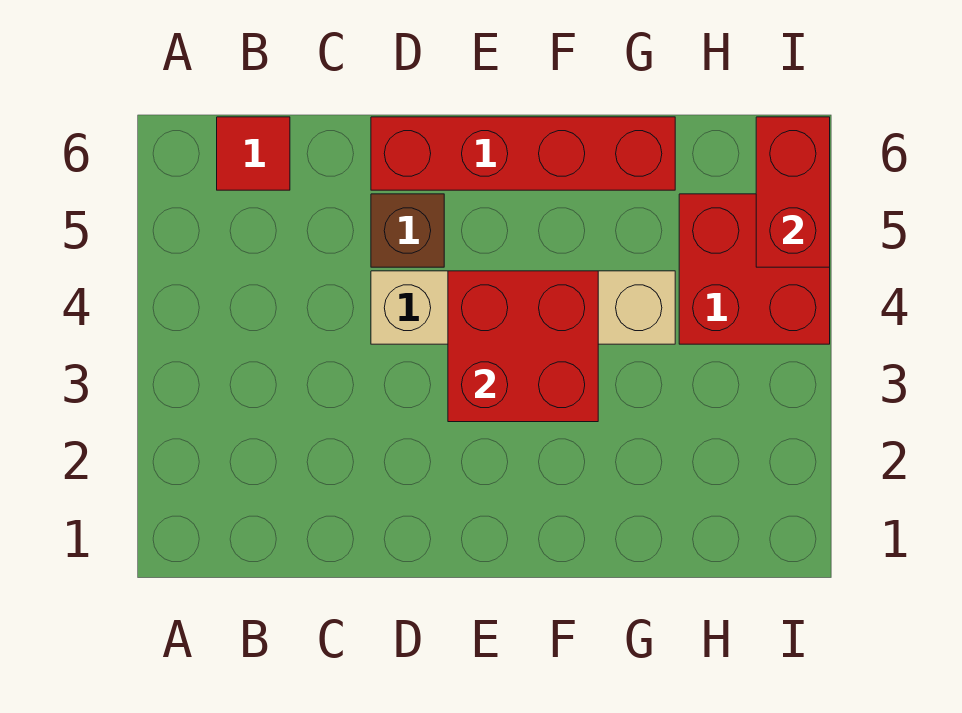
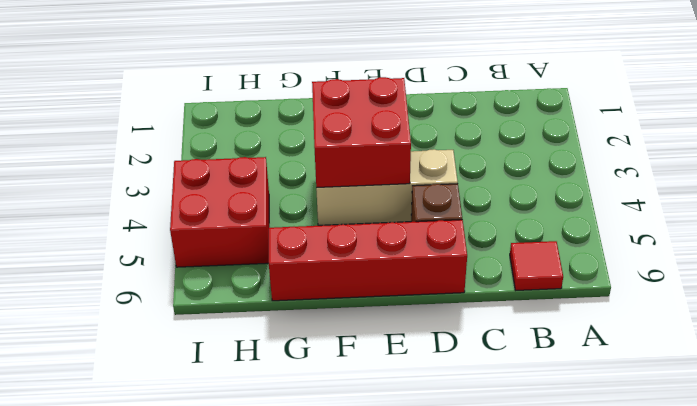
tan 1x4 brick [371,271,675,344] -> tan 1x3 brick [316,149,458,225]
red 1x2 brick [756,117,830,267] -> none

